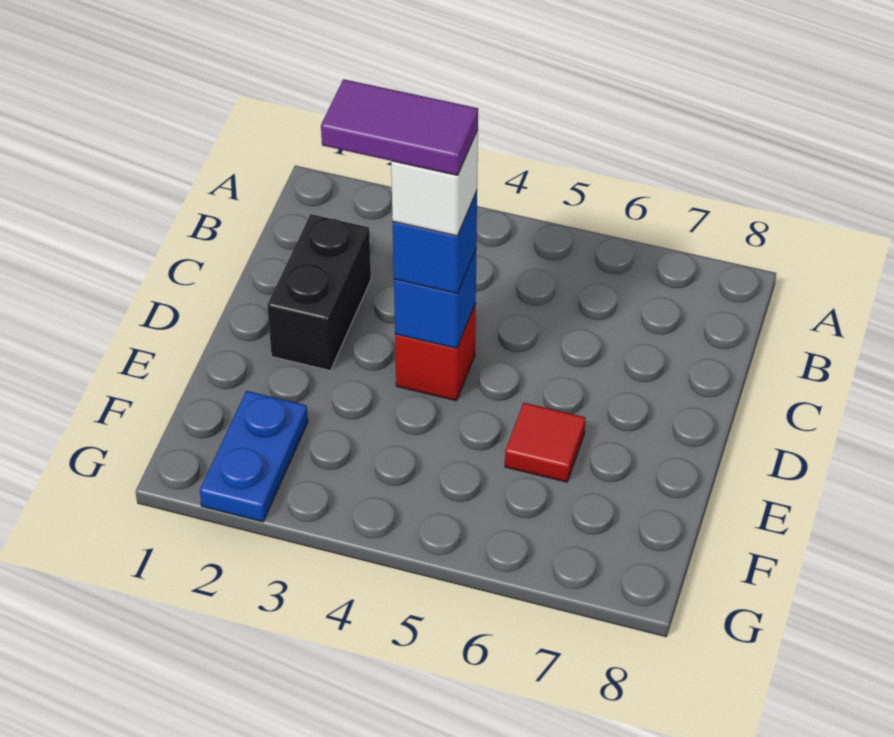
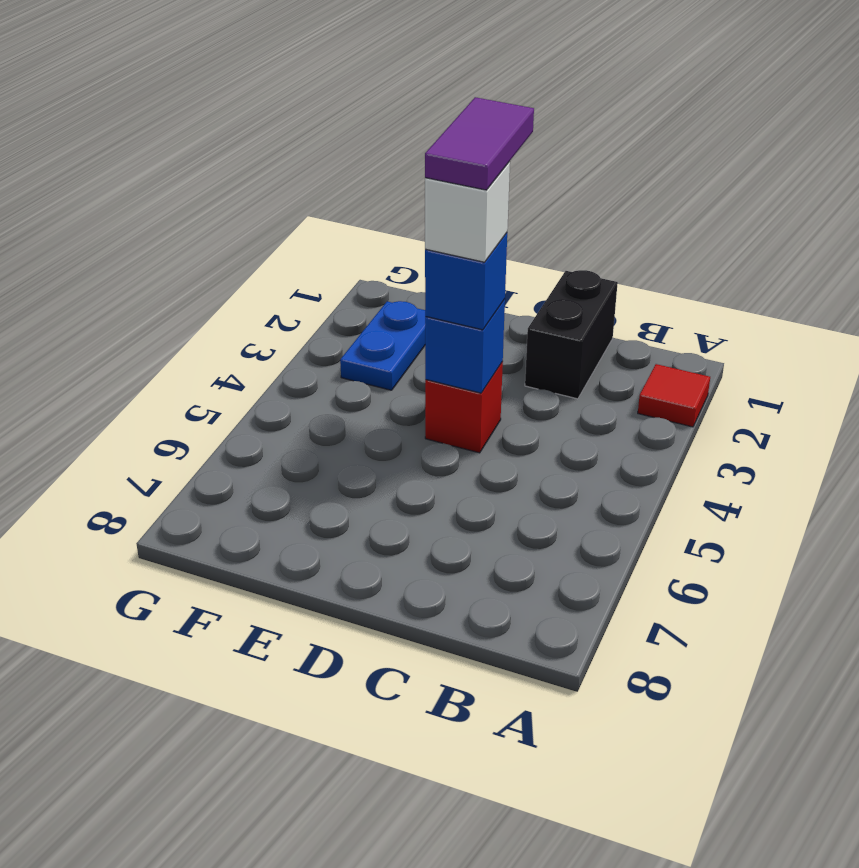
black 1x2 brick [267,214,371,371] -> black 1x2 brick turned to [525,270,618,399]
red 1x1 tile [505,403,585,482] -> red 1x1 tile moved to [638,364,710,427]
blue 1x2 plate [200,391,308,522] -> blue 1x2 plate turned to [340,301,426,390]

